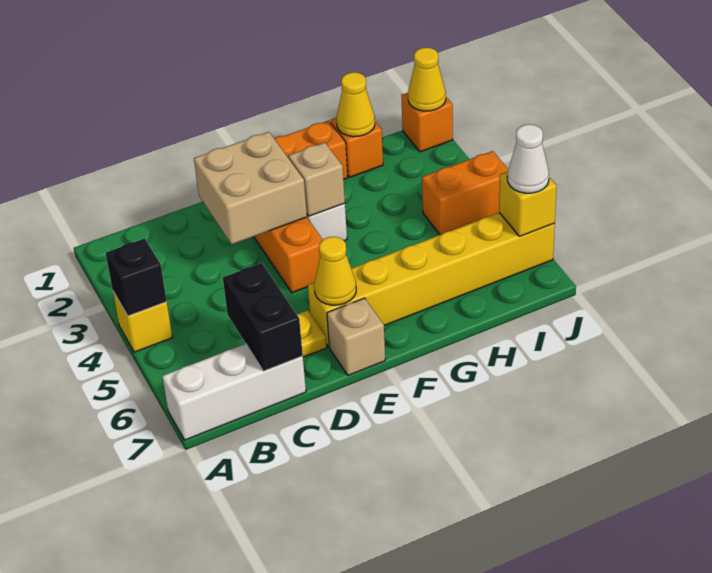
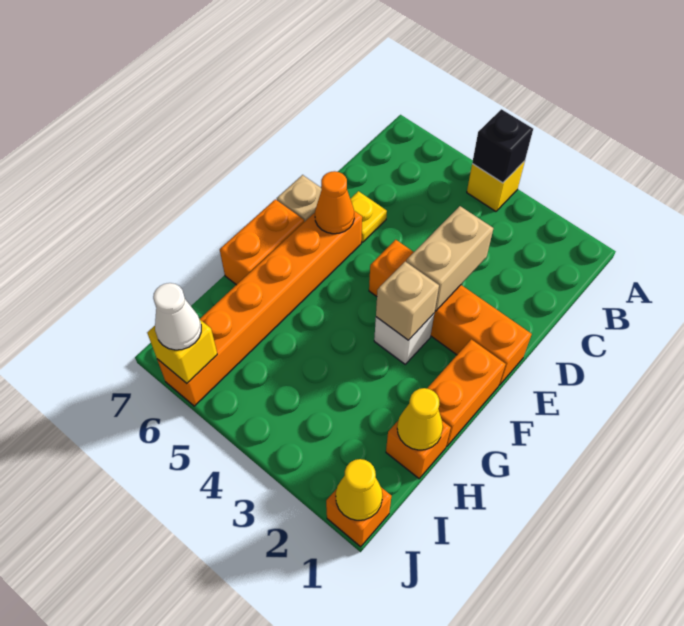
white 1x3 brick [162,344,306,440] -> none
black 1x2 brick [223,263,303,371] -> none
tan 2x2 brick [194,132,307,245] -> tan 1x2 brick [406,206,493,311]
yellow 1x6 brick [308,213,555,347] -> orange 1x6 brick [157,211,362,406]
yellow 1x1 cone [314,237,356,305] -> orange 1x1 cone [315,171,354,234]
orange 1x2 brick [422,151,508,235] -> orange 1x2 brick moved to [220,199,304,285]

